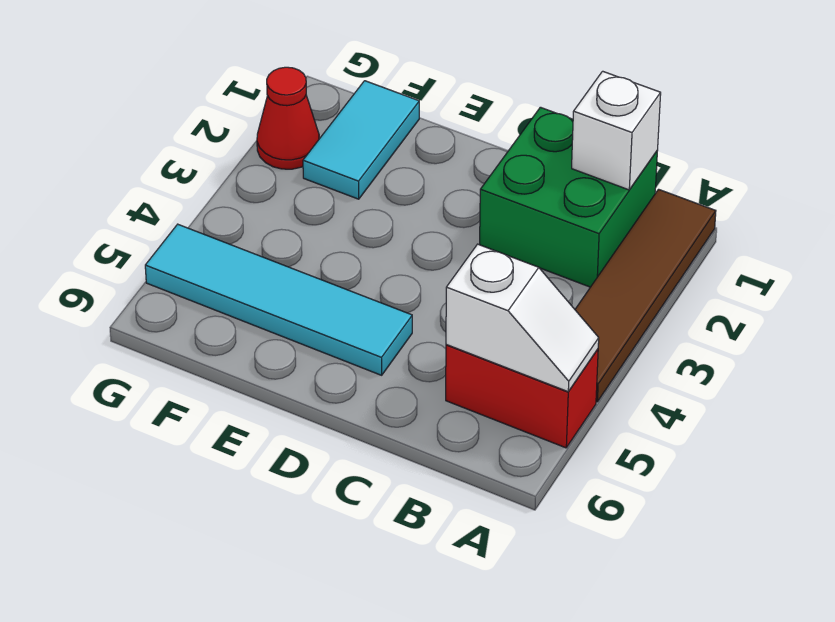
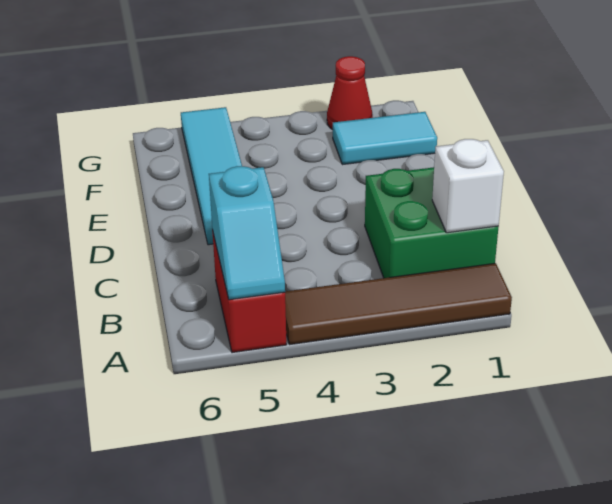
white 1x2 slope [446,244,599,392] -> cyan 1x2 slope [209,166,285,300]

